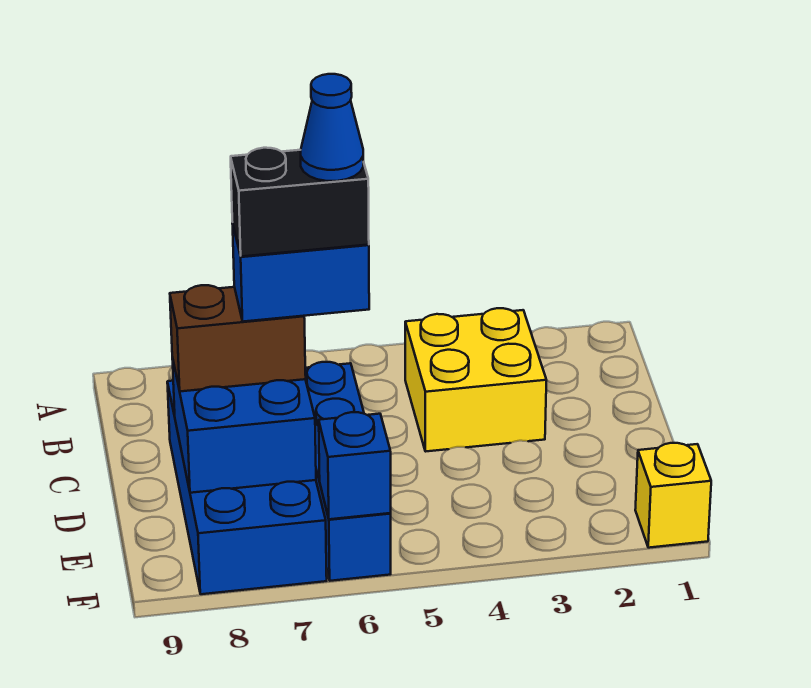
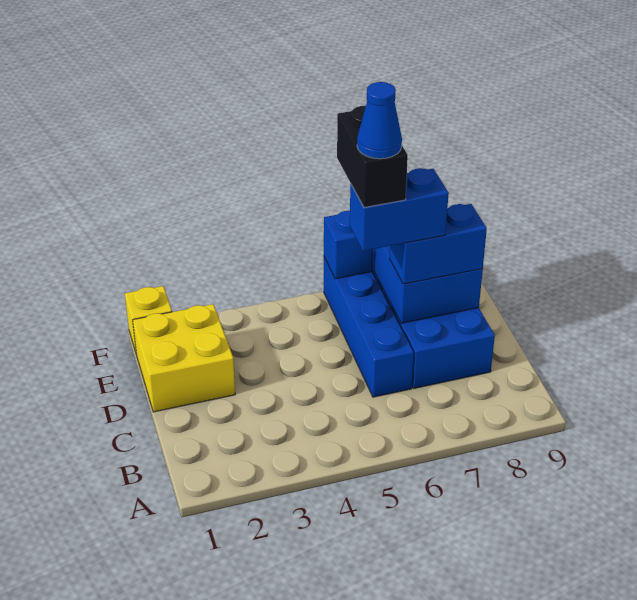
yellow 2x2 brick [405,308,546,451] -> yellow 2x2 brick moved to [133,304,235,412]
black 1x2 brick [231,148,369,256] -> black 1x2 brick turned to [337,106,408,208]
brown 1x2 brick [170,285,306,391] -> blue 1x2 brick [390,204,487,284]

